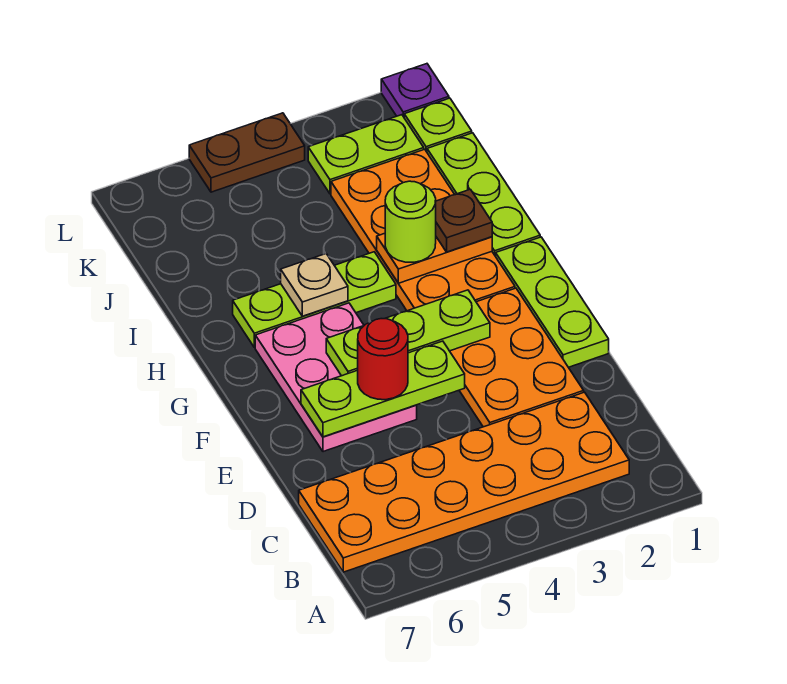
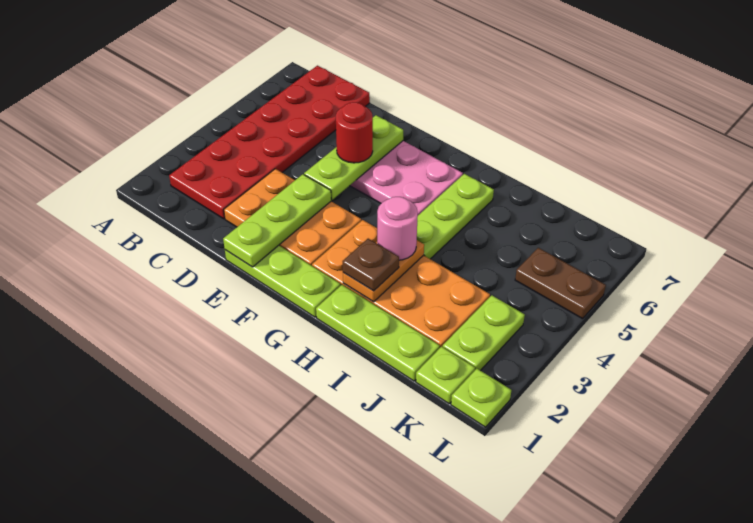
orange 2x6 plate [299,392,629,572] -> red 2x6 plate [169,66,370,219]
lime 1x3 plate [326,290,490,376] -> lime 1x3 plate moved to [223,174,331,267]
lime 1x1 round brick [385,181,436,262] -> pink 1x1 round brick [377,197,418,260]
tan 1x1 plate [281,254,348,316] -> none
purple 1x1 plate [381,64,449,117] -> lime 1x1 plate [451,369,511,427]
brown 1x2 plate [189,113,305,192] -> brown 1x2 plate turned to [515,248,606,319]

